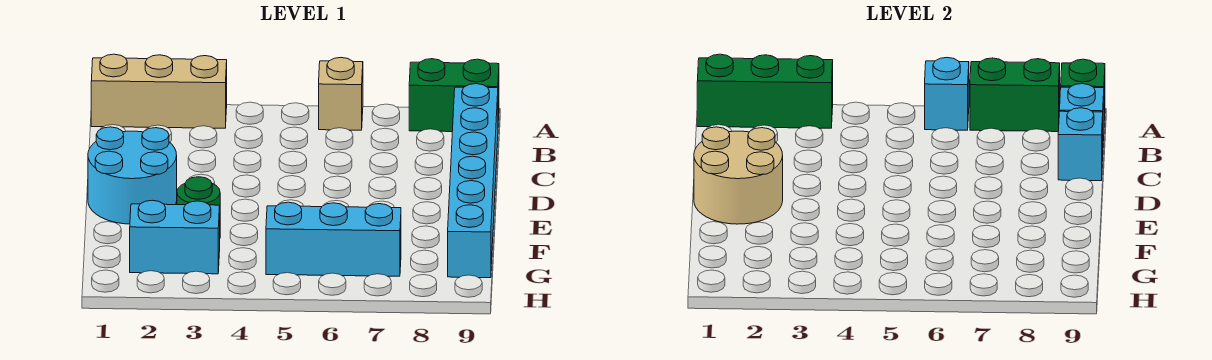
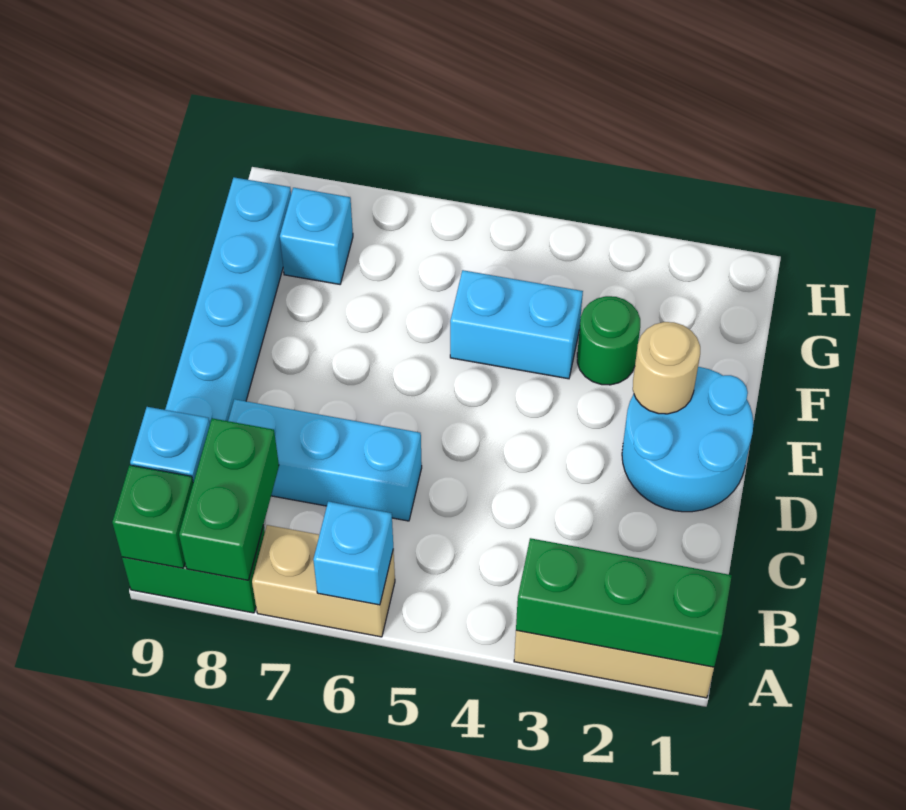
tan 1x1 brick [319,58,363,130] -> tan 1x2 brick [252,525,395,637]
green 1x2 brick [970,58,1060,132] -> green 1x2 brick turned to [179,418,279,580]
cyan 1x1 brick [1058,108,1103,181] -> cyan 1x1 brick moved to [280,188,353,284]
tan 2x2 round brick [694,127,783,224] -> tan 1x1 round brick [633,322,700,414]
cyan 1x2 brick [130,200,220,274] -> cyan 1x2 brick moved to [450,270,583,379]
cyan 1x3 brick [266,202,401,276] -> cyan 1x3 brick moved to [228,399,422,521]

